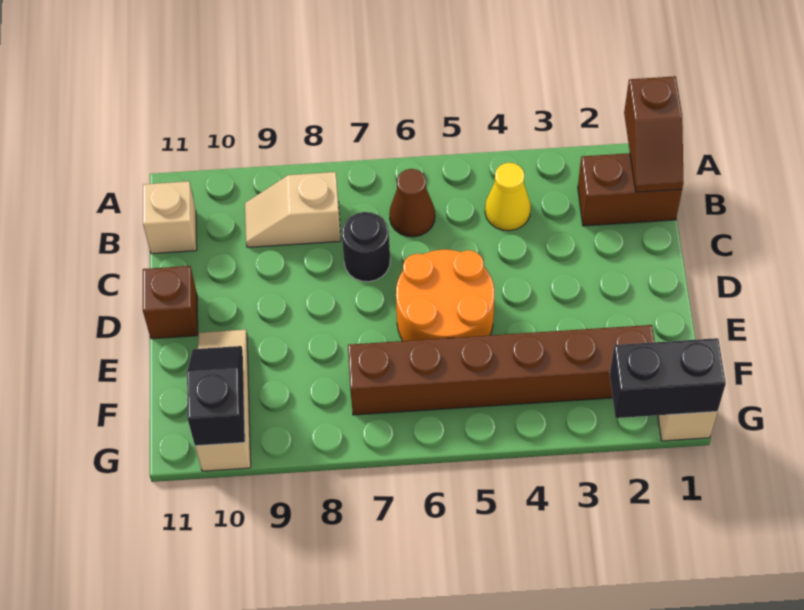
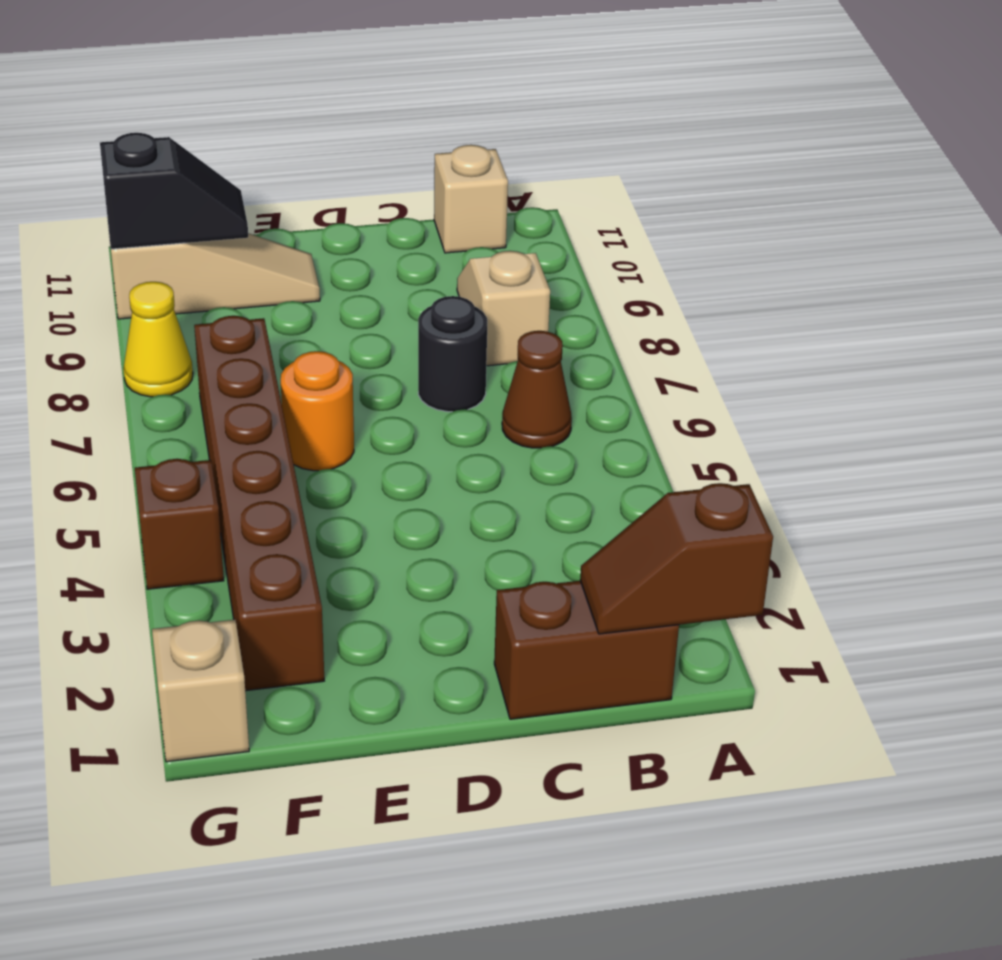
brown 1x2 brick [578,153,682,226] -> brown 1x2 brick turned to [494,581,679,719]
yellow 1x1 cone [485,163,531,231] -> yellow 1x1 cone moved to [123,282,193,397]
orange 2x2 round brick [396,250,494,341] -> orange 1x1 round brick [281,351,354,471]
brown 1x1 brick [143,266,198,339] -> brown 1x1 brick moved to [135,459,224,589]
black 1x2 brick [610,338,726,418] -> none

